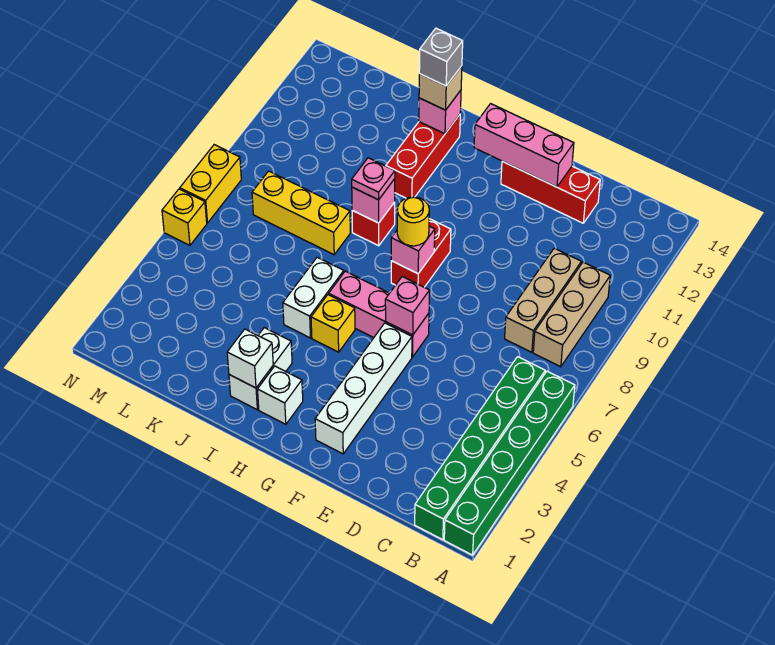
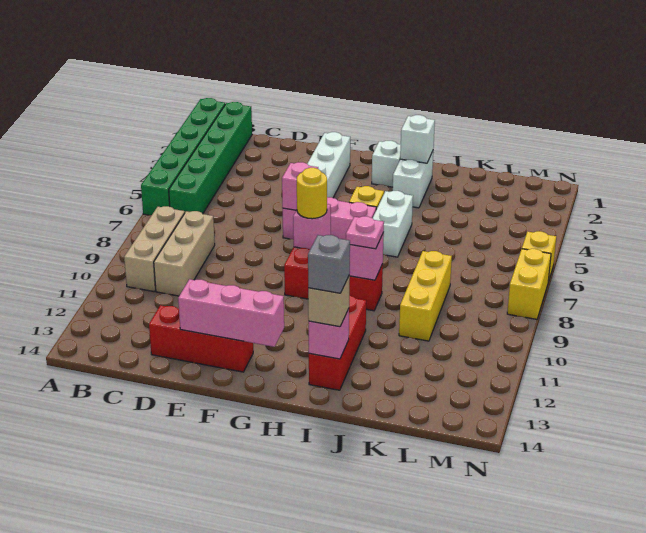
yellow 1x3 brick [252,171,350,255] -> yellow 1x3 brick turned to [399,251,452,341]

